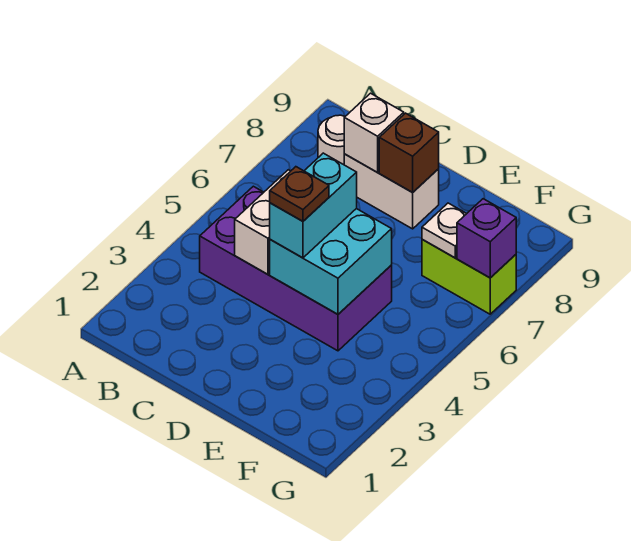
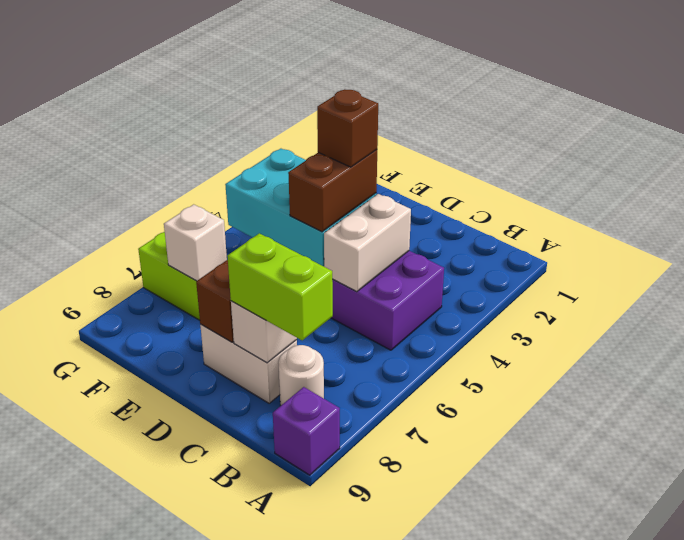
none -> lime 1x2 brick [227,233,333,340]
cyan 2x2 brick [270,209,392,314] -> cyan 2x3 brick [225,149,376,266]
cyan 1x2 brick [270,153,357,258] -> brown 1x2 brick [288,150,377,232]
brown 1x1 plate [270,167,329,221] -> brown 1x1 brick [317,90,378,167]
white 1x1 plate [422,203,467,258] -> white 1x1 brick [164,204,227,281]
purple 1x1 brick [457,199,516,278] -> purple 1x1 brick moved to [273,387,340,475]

